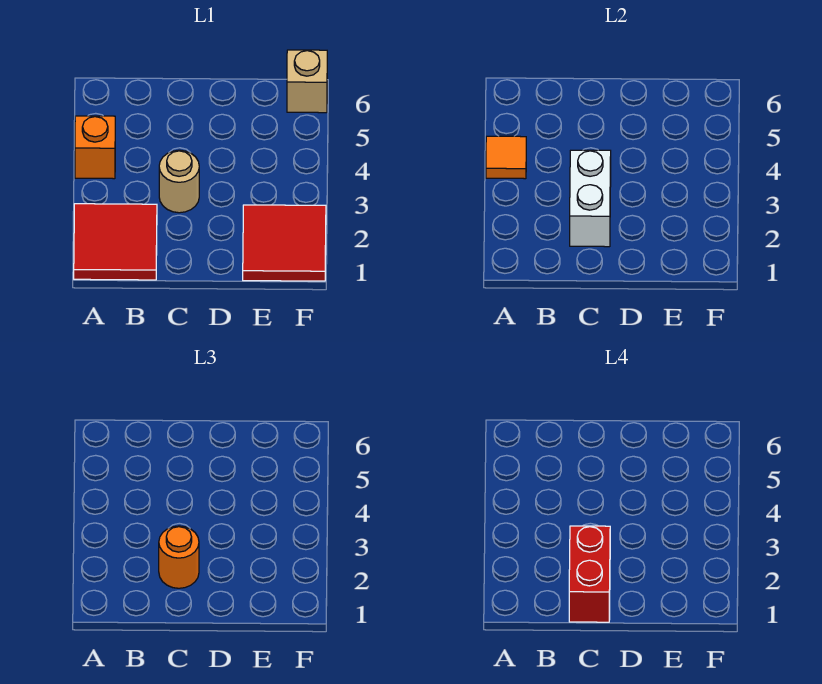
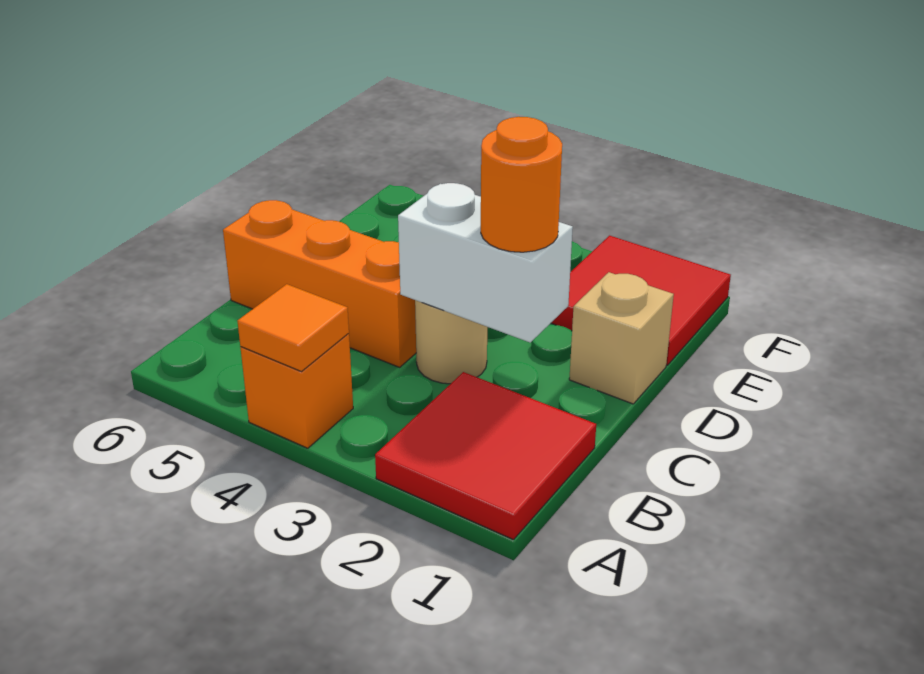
red 1x2 brick [569,526,610,622] -> none
none -> orange 1x3 brick [223,200,416,367]
tan 1x1 brick [287,50,327,113] -> tan 1x1 brick moved to [569,272,674,404]

